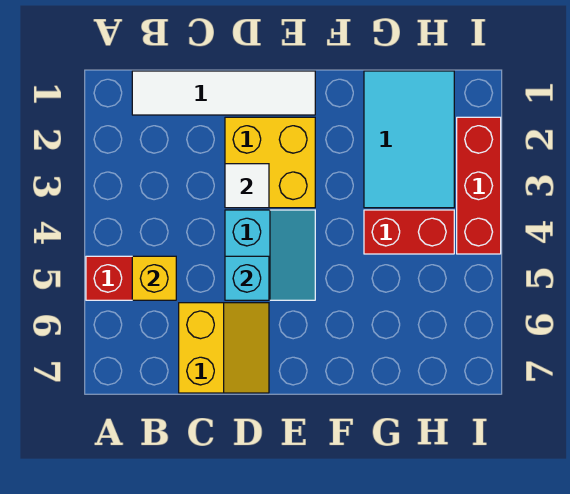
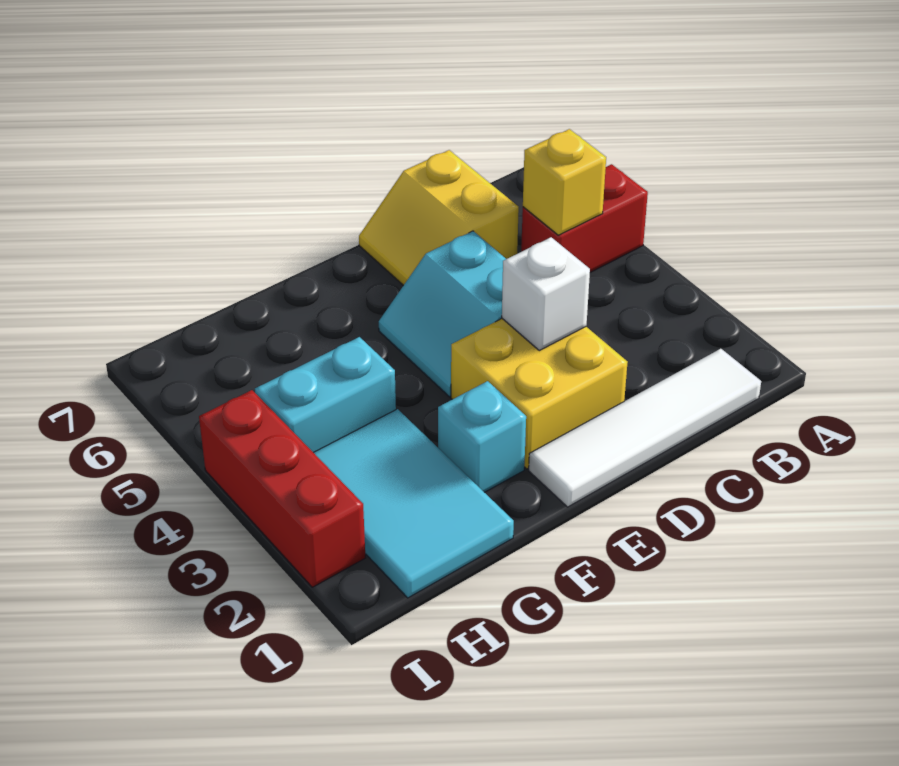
white 1x1 tile [225,164,269,208] -> white 1x1 brick [502,237,590,351]
cyan 1x1 brick [225,256,269,300] -> cyan 1x1 brick moved to [438,381,526,492]
red 1x2 brick [364,210,454,254] -> cyan 1x2 brick [255,337,396,452]

